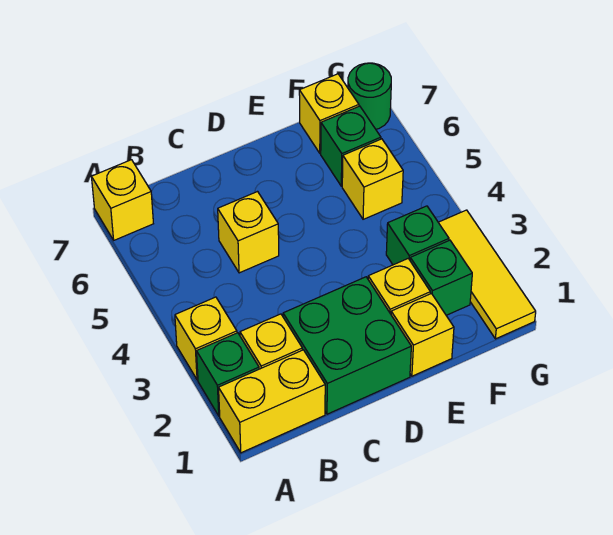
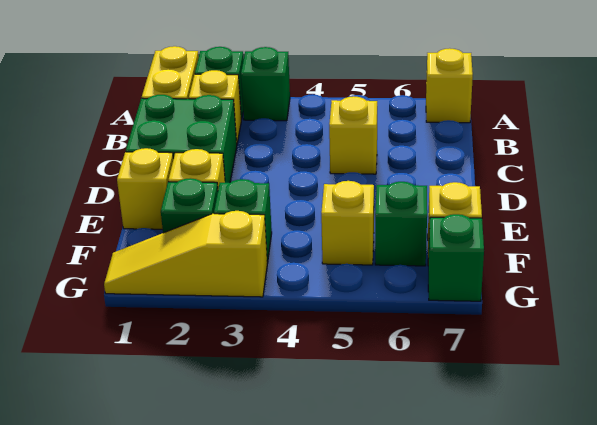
yellow 1x1 brick [175,297,237,380] -> green 1x1 brick [241,47,290,121]
yellow 1x3 tile [438,210,536,339] -> yellow 1x3 slope [104,211,267,297]
green 1x1 round brick [348,63,391,129] -> green 1x1 brick [428,214,484,301]

